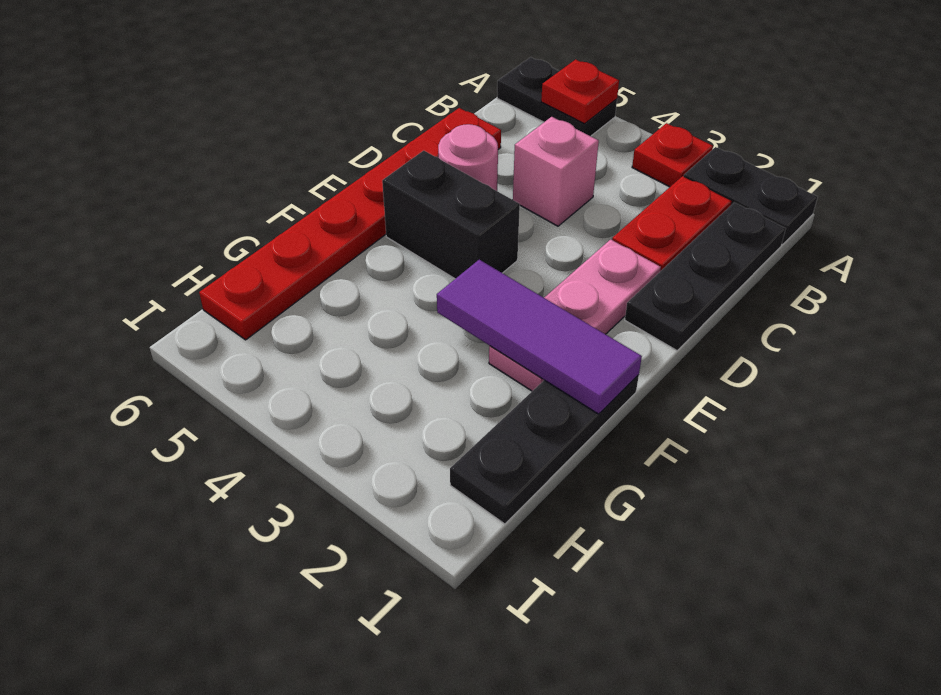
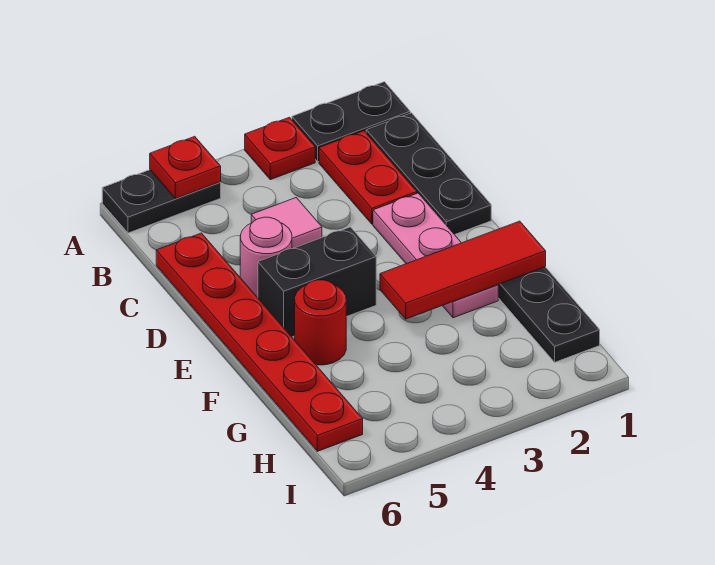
pink 1x1 brick [513,117,599,226] -> pink 1x1 tile [251,198,322,249]
purple 1x3 tile [437,260,642,414] -> red 1x3 tile [380,221,546,319]
none -> red 1x1 round brick [295,280,346,365]

